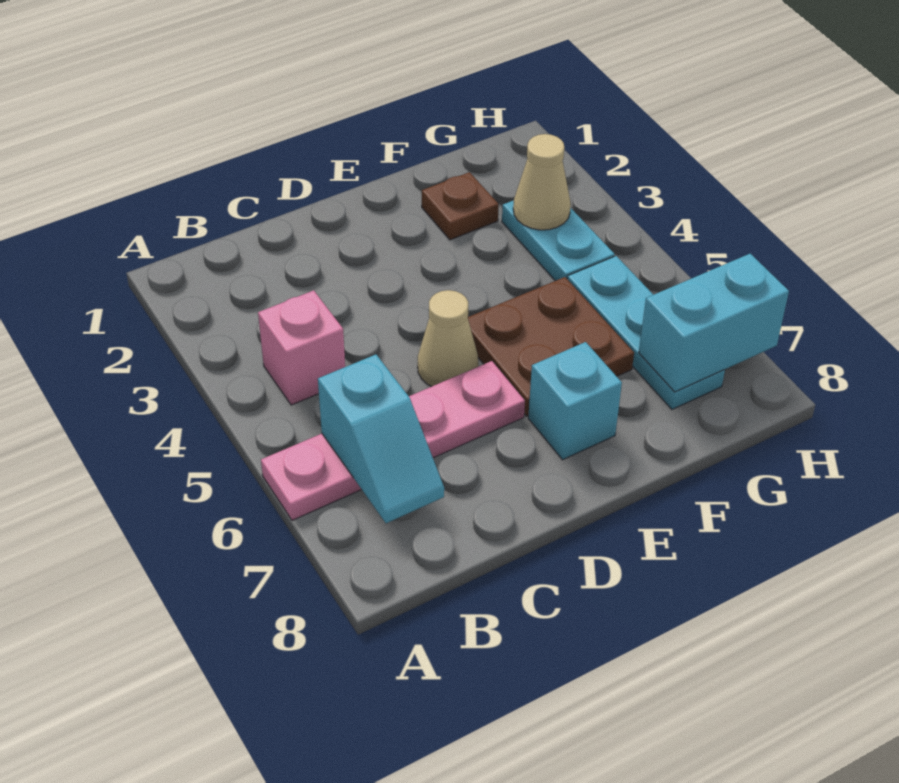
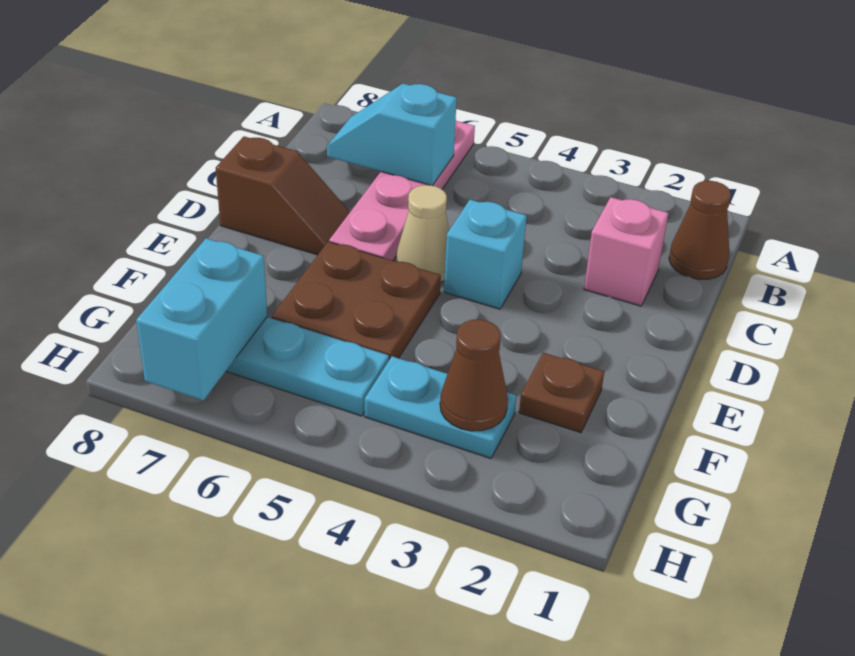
none -> brown 1x1 cone [669,181,731,279]
pink 1x1 brick [258,290,345,405] -> pink 1x1 brick moved to [584,197,668,306]
none -> brown 1x2 slope [216,137,350,255]
cyan 1x1 brick [528,342,622,460] -> cyan 1x1 brick moved to [444,200,527,309]
tan 1x1 cone [513,134,571,230] -> brown 1x1 cone [440,319,508,431]

